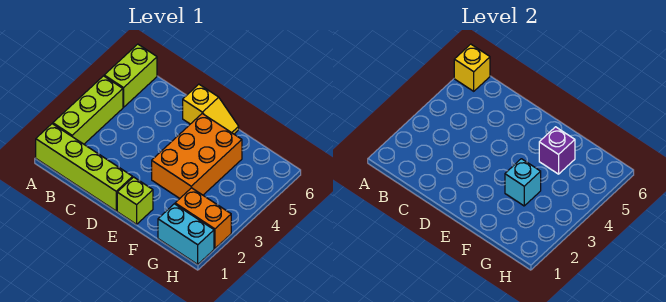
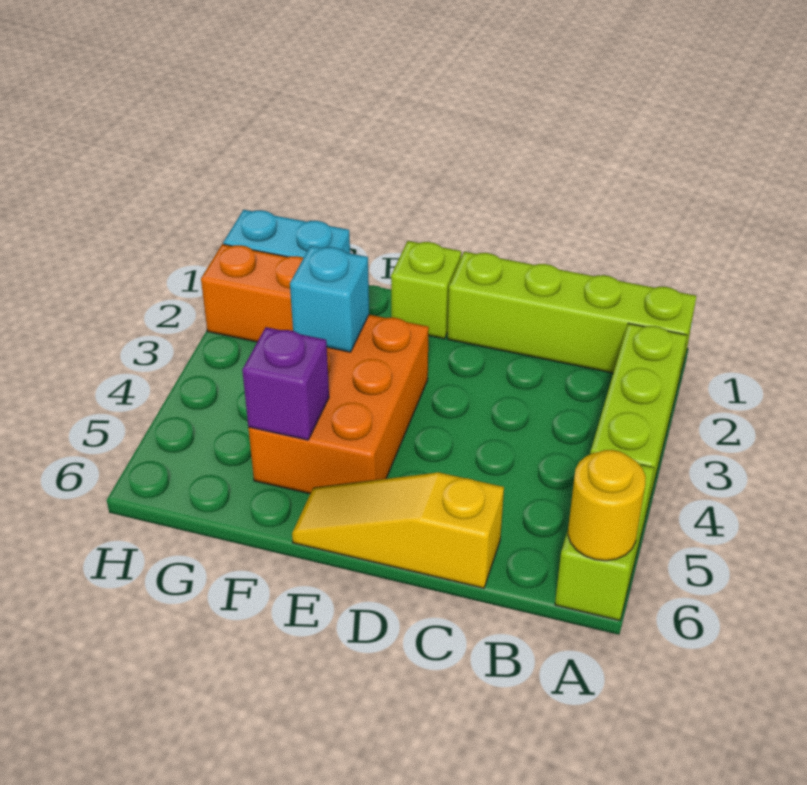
yellow 1x1 brick [454,44,490,91] -> yellow 1x1 round brick [568,450,646,561]
yellow 1x2 slope [183,84,239,134] -> yellow 1x3 slope [292,472,504,588]

